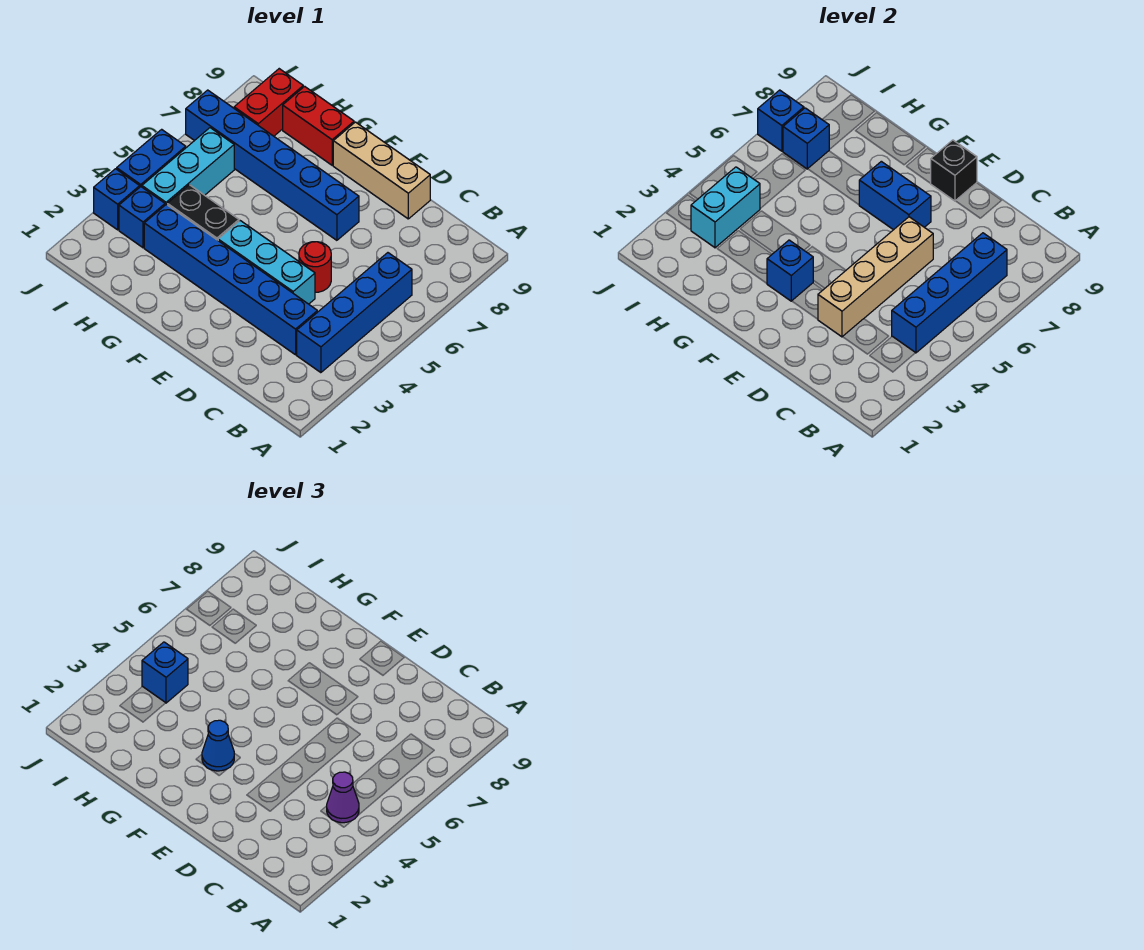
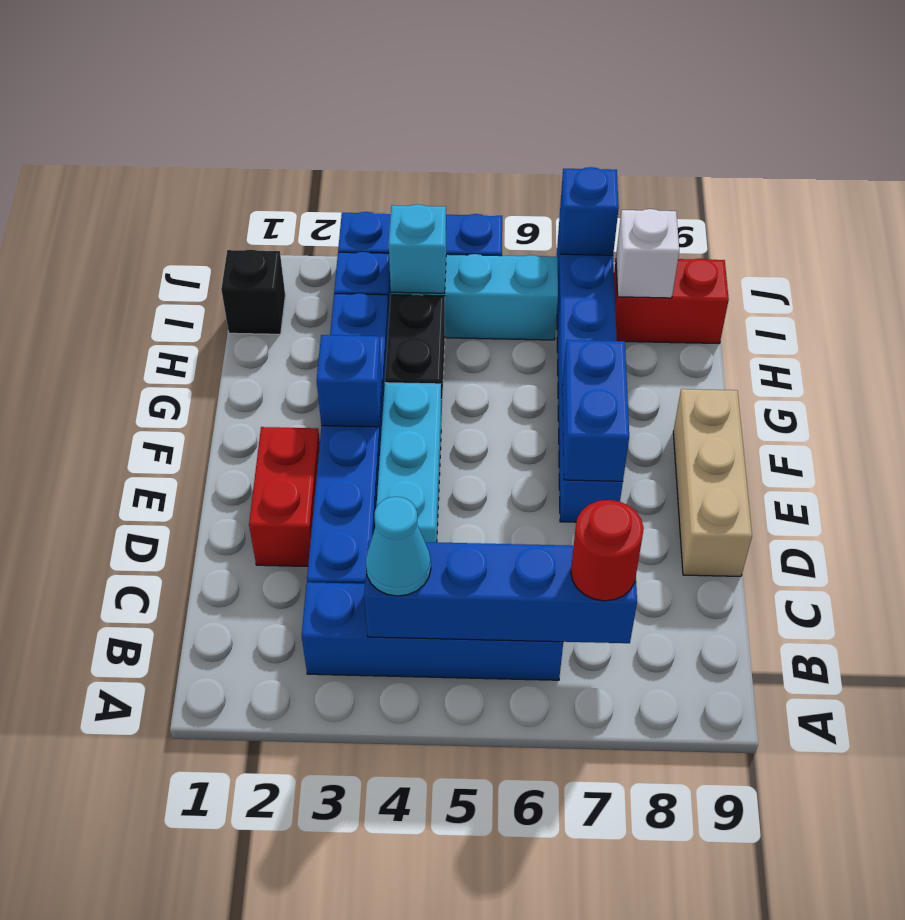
purple 1x1 cone [327,772,359,823] -> cyan 1x1 cone [366,497,431,596]
tan 1x4 brick [818,217,933,337] -> none
red 1x1 round brick [299,242,331,292] -> red 1x1 round brick moved to [571,500,644,601]
black 1x1 brick [930,140,977,201] -> black 1x1 brick moved to [221,250,285,334]
blue 1x1 cone [202,720,234,771] -> none
red 1x2 brick [283,86,354,165] -> red 1x2 brick moved to [249,427,320,566]
cyan 1x2 brick [691,167,760,248] -> cyan 1x1 brick [389,204,446,293]
blue 1x1 brick [142,642,188,703] -> none
blue 1x1 brick [783,108,829,169] -> none
none -> white 1x1 brick [616,209,679,298]

